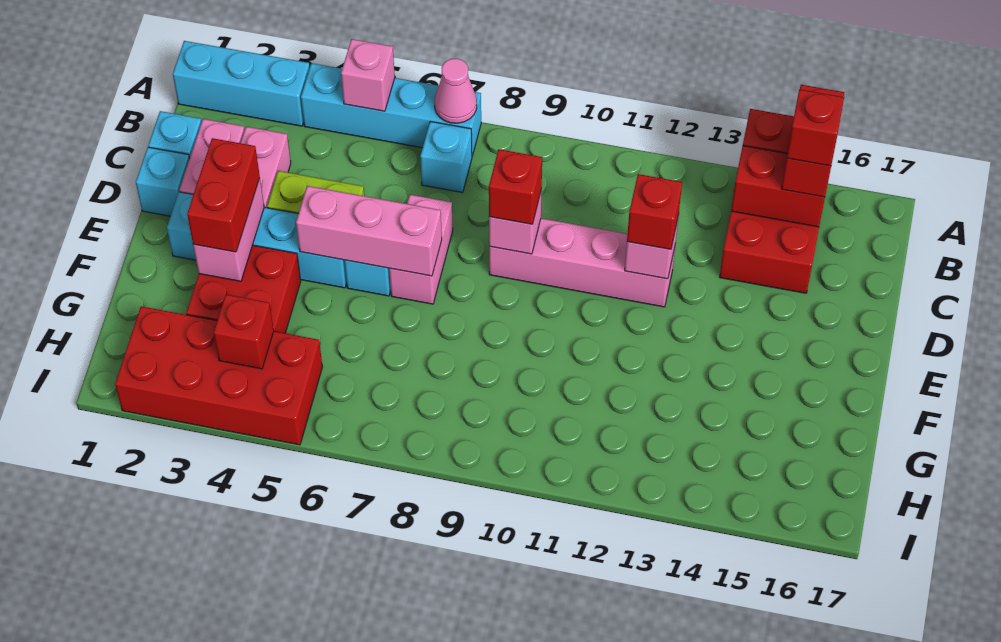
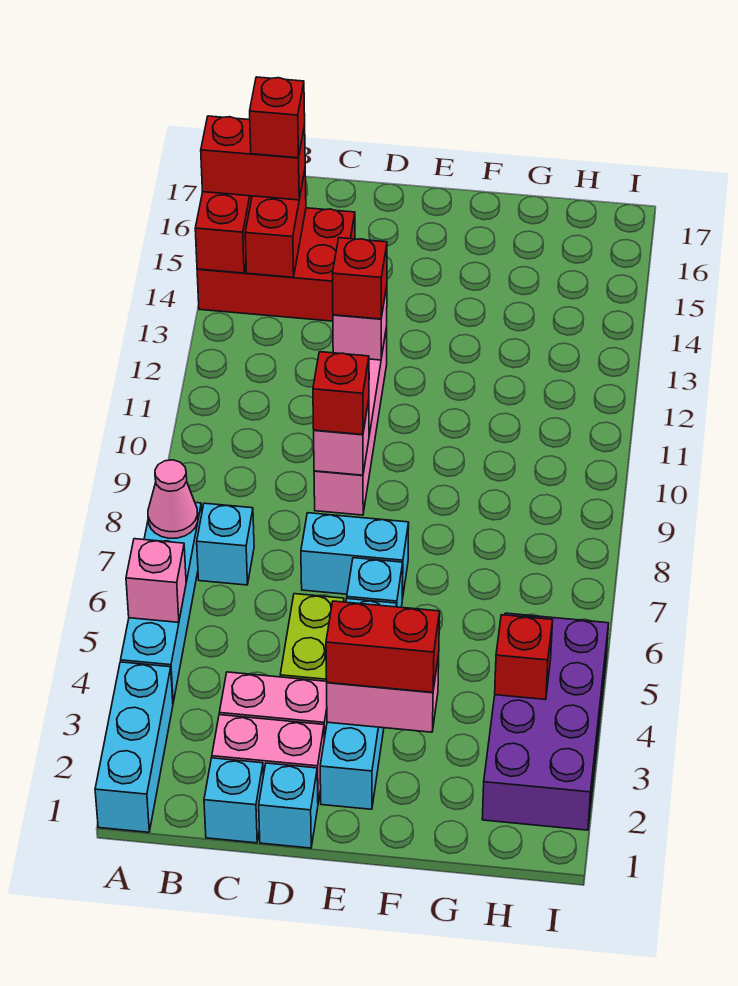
pink 1x2 brick [389,195,453,304] -> cyan 1x2 brick [301,513,409,599]
pink 1x3 brick [296,186,442,276] -> none
red 2x2 brick [186,245,301,333] -> none
red 2x4 brick [115,306,322,445] -> purple 2x4 brick [482,613,609,830]

